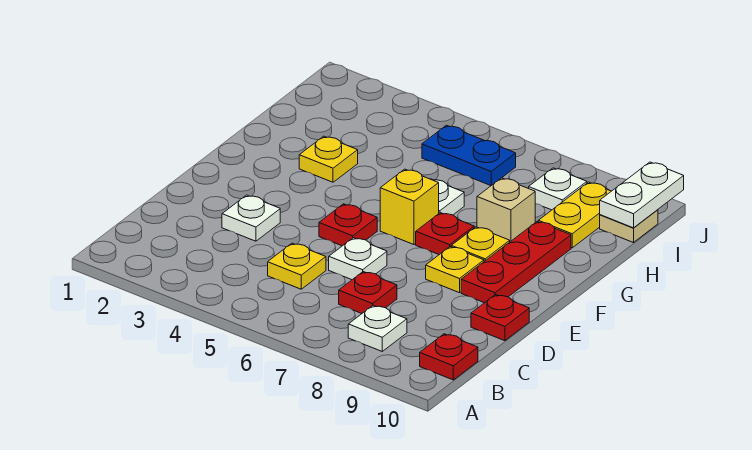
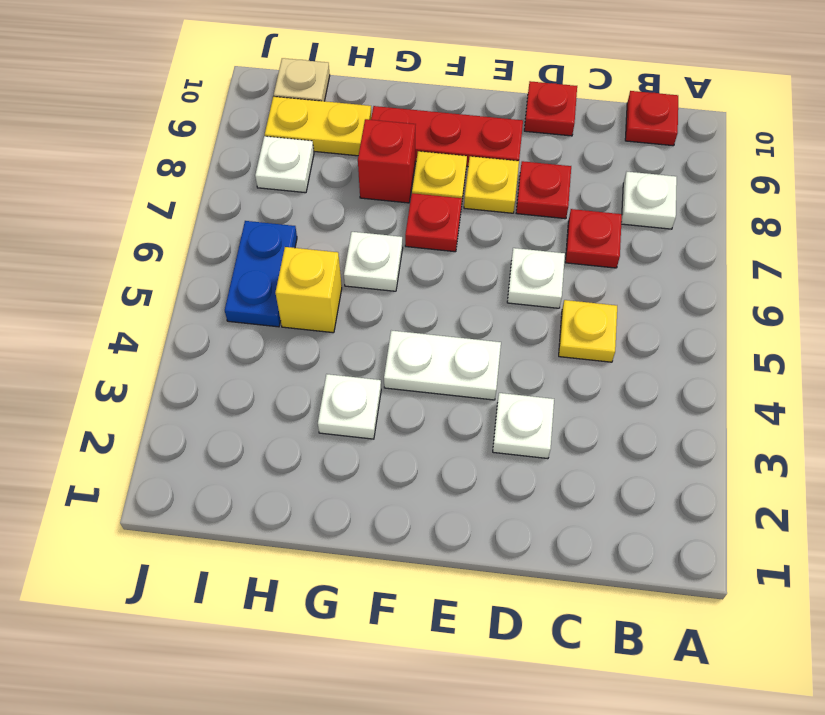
red 1x1 plate [319,204,377,246] -> red 1x1 plate moved to [516,161,571,219]
yellow 1x1 brick [380,169,439,245] -> yellow 1x1 brick moved to [275,247,342,333]
yellow 1x1 plate [299,136,358,182] -> white 1x1 plate [318,374,381,439]
tan 1x1 brick [477,178,535,242] -> red 1x1 brick [358,119,416,203]
white 1x2 plate [600,162,684,228] -> white 1x2 plate moved to [384,330,501,400]

